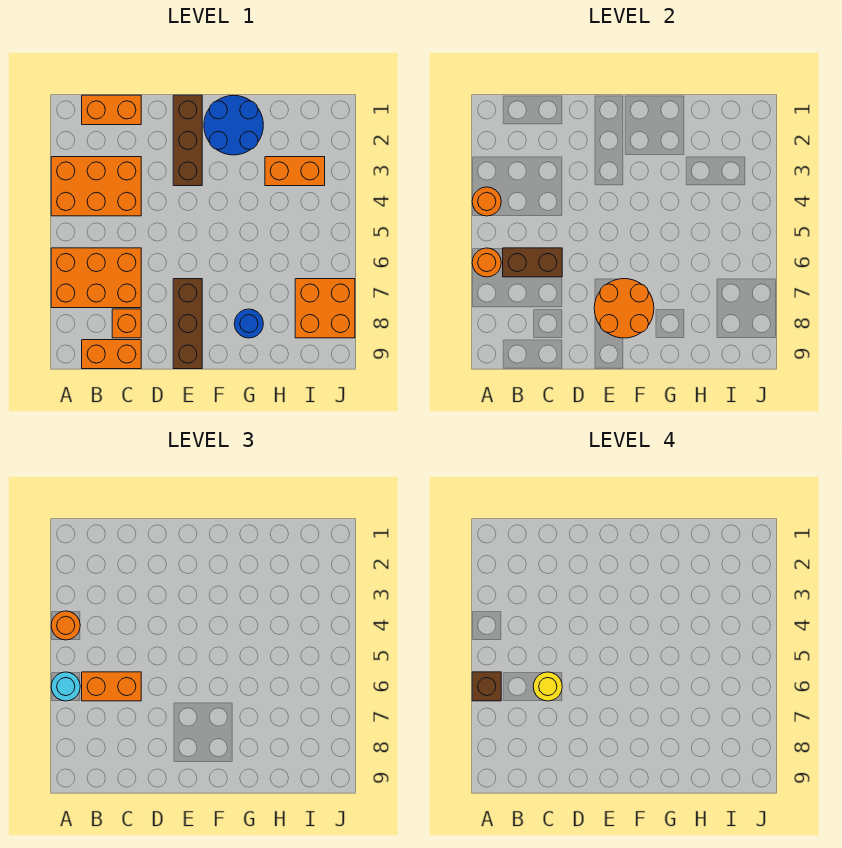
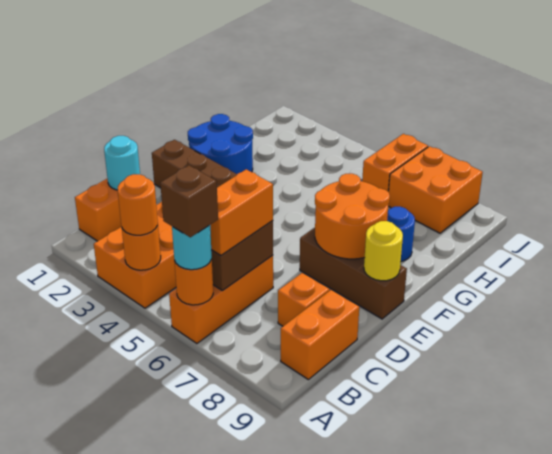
orange 2x3 brick [51,248,141,308] -> orange 1x3 brick [169,255,273,344]
none -> cyan 1x1 round brick [104,136,140,190]
yellow 1x1 round brick [533,672,562,701] -> yellow 1x1 round brick moved to [364,221,403,281]
orange 1x2 brick [265,157,325,186] -> orange 1x2 brick moved to [362,134,428,192]

